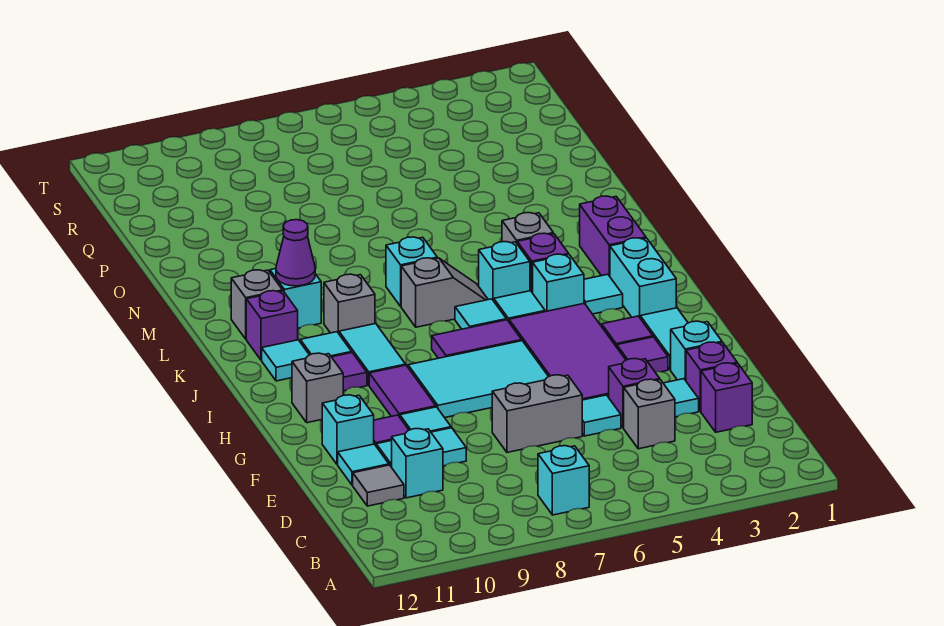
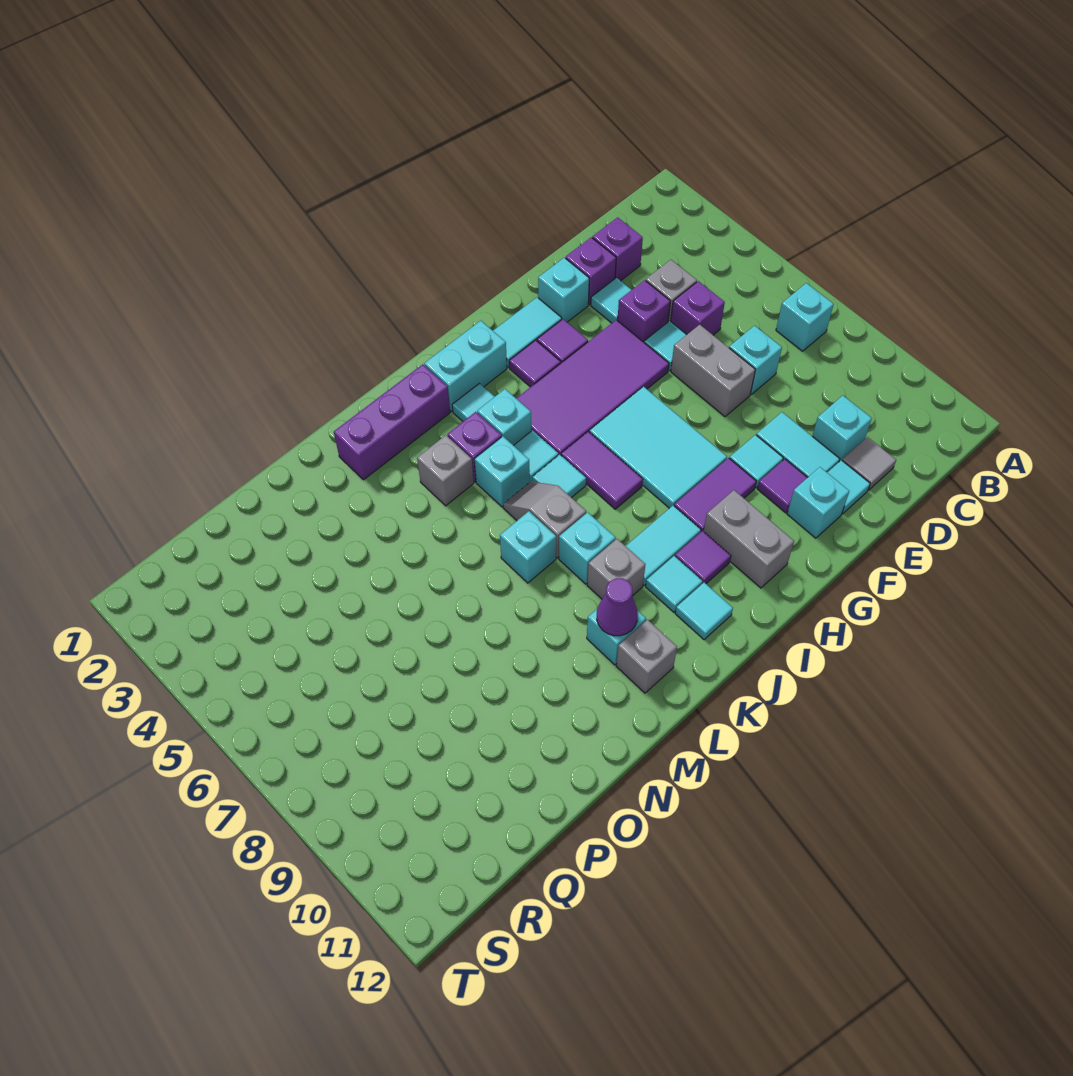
none -> cyan 1x1 brick [729,326,782,394]
grey 1x1 brick [292,353,343,423] -> grey 1x2 brick [704,490,794,588]
purple 1x2 brick [580,196,646,276] -> purple 1x3 brick [334,364,450,480]
none -> cyan 1x1 brick [559,512,616,584]
purple 1x1 brick [246,291,298,360] -> purple 1x1 brick moved to [671,281,725,335]

